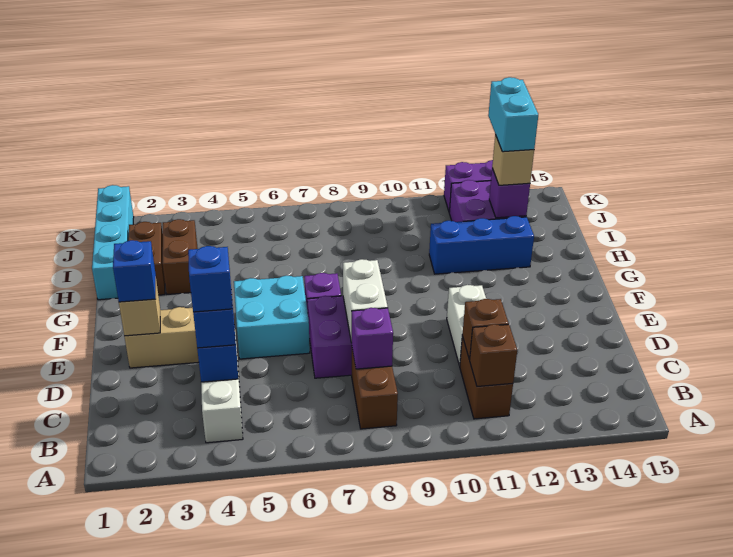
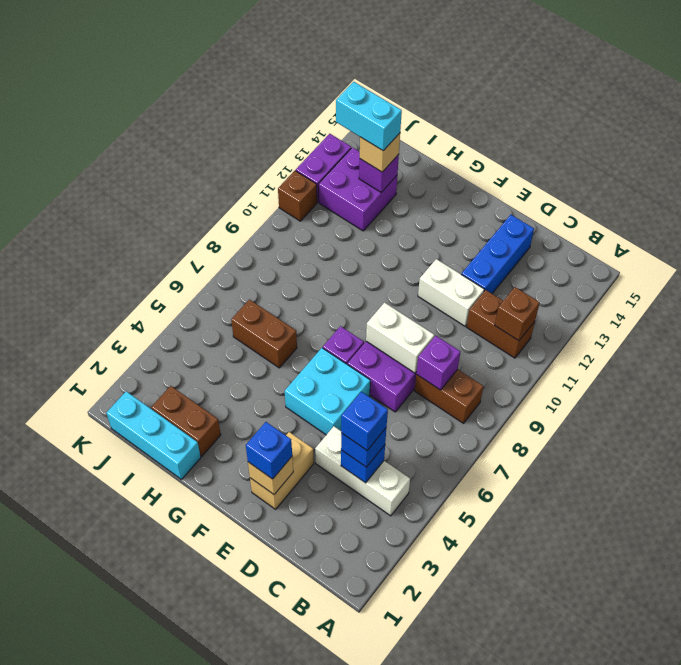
brown 1x1 brick [462,299,509,359] -> brown 1x1 brick moved to [278,171,317,221]
cyan 1x4 brick [92,185,134,300] -> cyan 1x3 brick [106,391,201,479]
brown 1x2 brick [162,219,198,294] -> brown 1x2 brick moved to [231,300,297,368]
blue 1x3 brick [429,216,534,274] -> blue 1x3 brick moved to [461,215,534,293]

